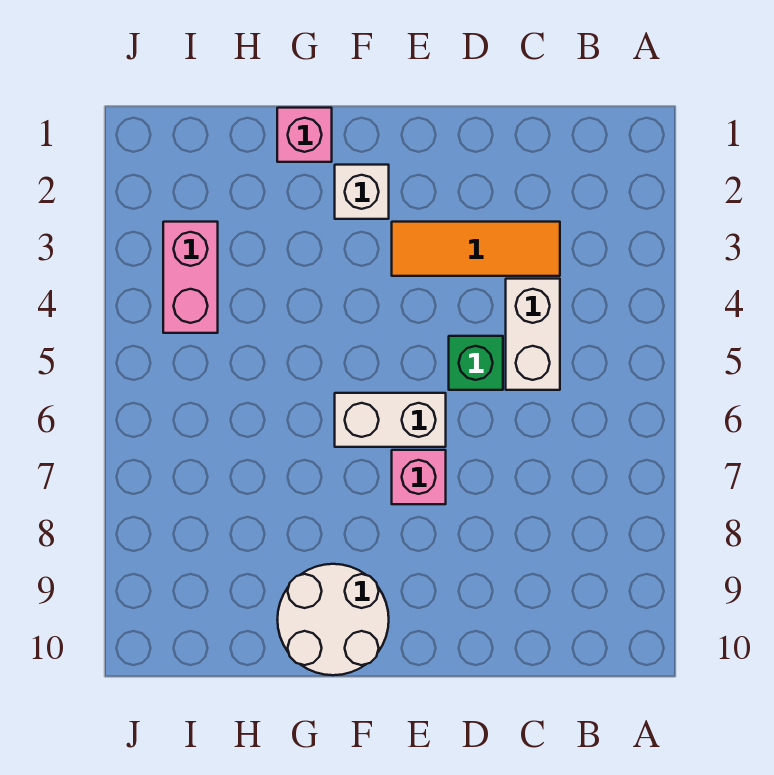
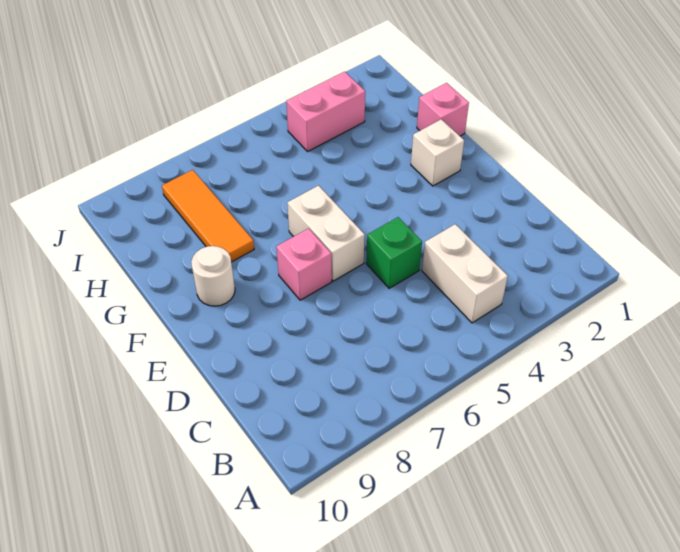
orange 1x3 tile [392,222,560,276] -> orange 1x3 tile moved to [162,170,254,262]
white 1x2 brick [506,279,560,390] -> white 1x2 brick turned to [422,224,508,323]
white 2x2 round brick [277,564,389,675] -> white 1x1 round brick [191,246,235,306]

